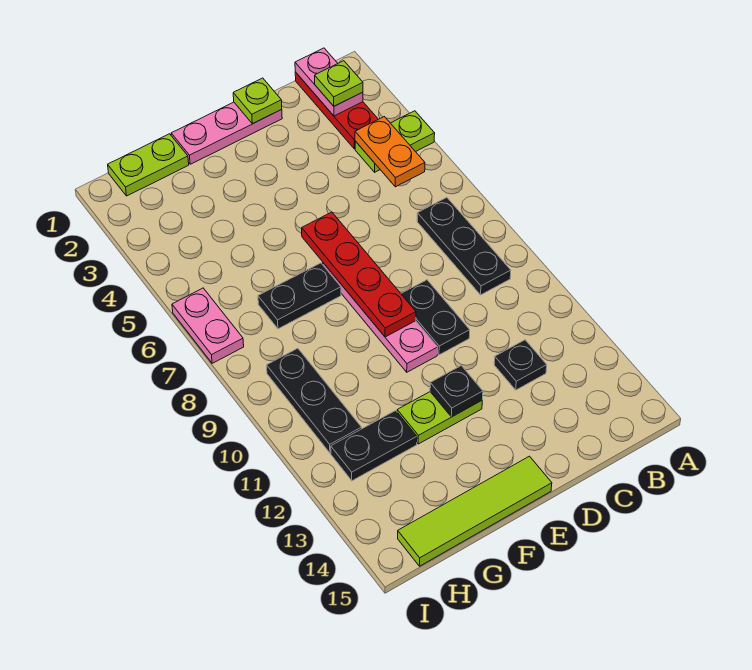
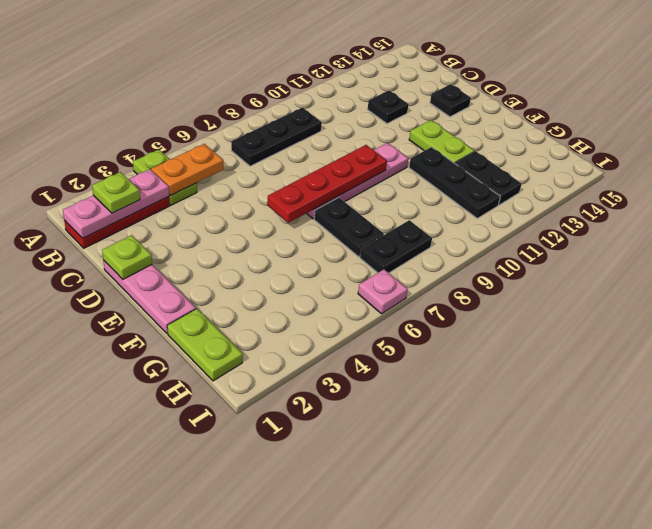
pink 1x2 plate [295,48,363,116] -> pink 1x3 plate [63,169,169,238]
black 1x2 plate [401,280,470,355] -> black 1x2 plate moved to [360,220,432,273]
black 1x1 plate [430,366,483,417] -> black 1x1 plate moved to [430,84,471,117]
lime 1x4 tile [398,456,552,566] -> none
black 1x3 plate [267,348,362,453] -> black 1x3 plate turned to [409,147,500,218]
pink 1x2 plate [172,288,244,363] -> pink 1x1 plate [358,269,408,314]

